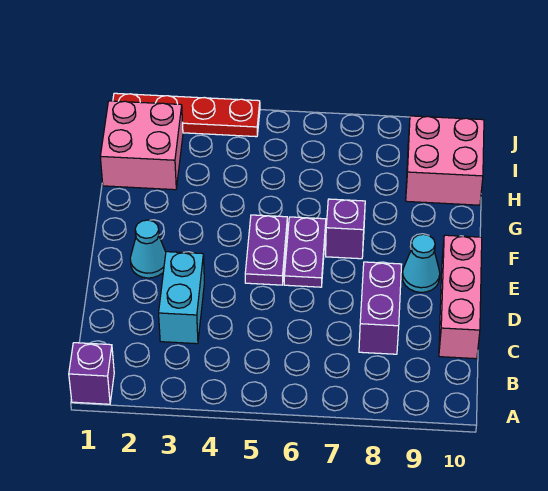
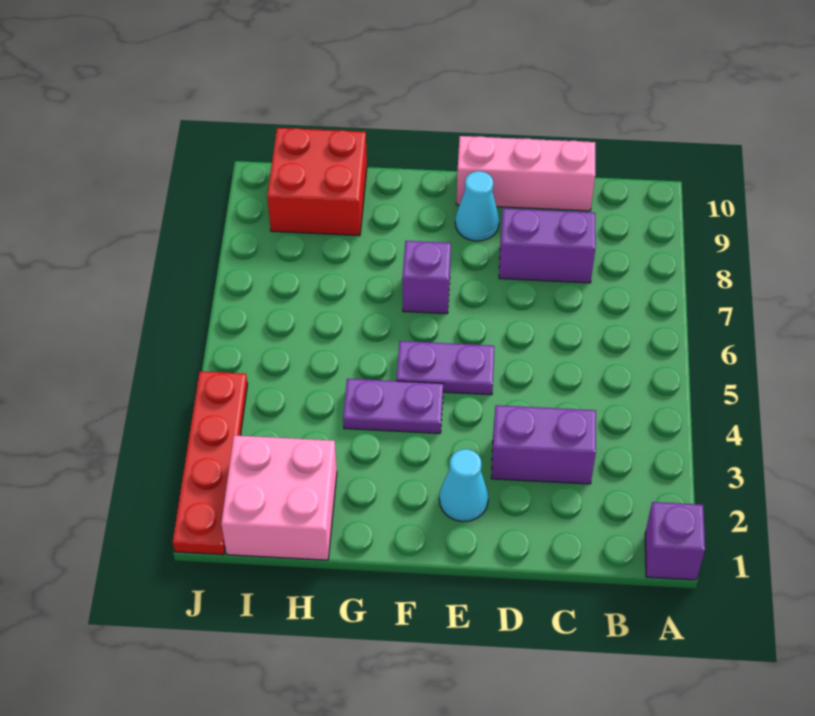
cyan 1x2 brick [159,252,204,344] -> purple 1x2 brick [491,405,596,484]
purple 1x2 plate [284,217,326,287] -> purple 1x2 plate moved to [343,379,443,433]
pink 2x2 brick [406,116,484,205] -> red 2x2 brick [267,128,367,236]

